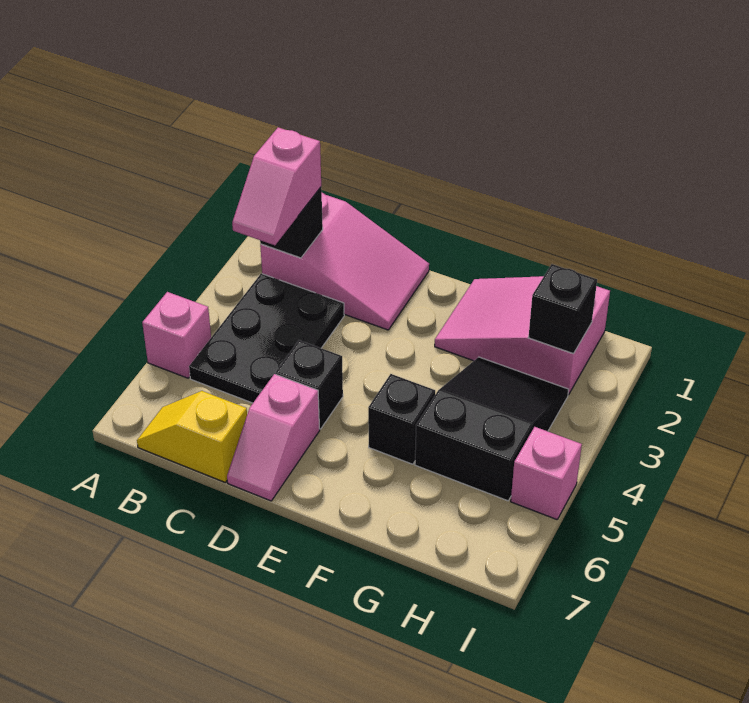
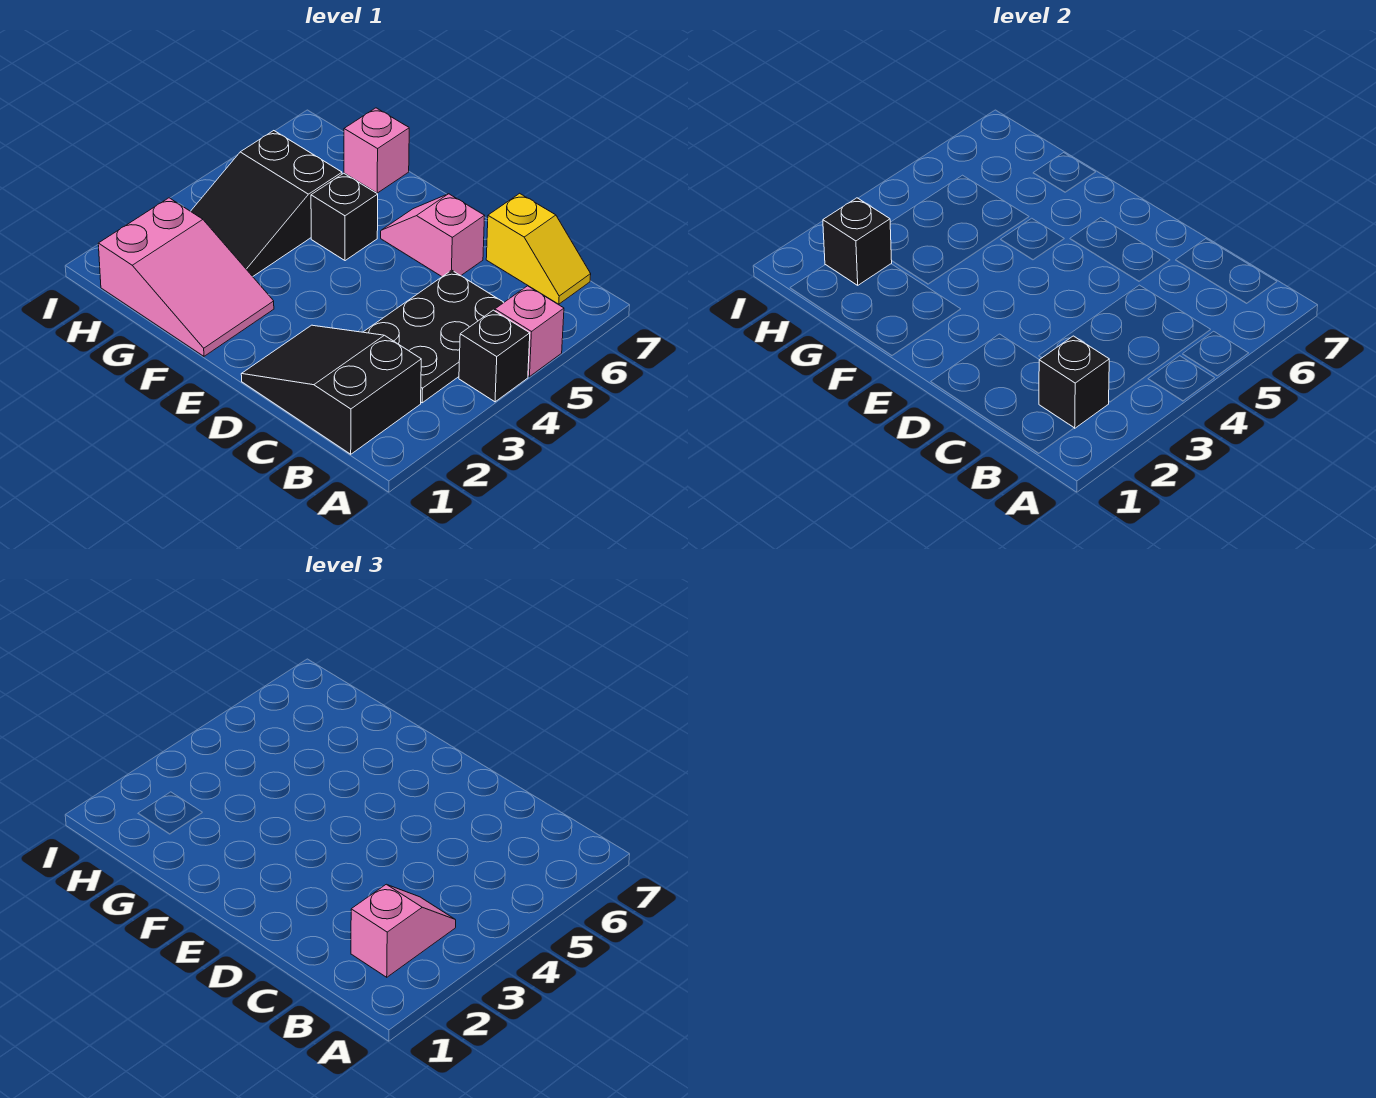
pink 2x3 slope [260,193,429,330] -> black 2x3 slope [241,325,421,454]
black 1x1 brick [276,340,343,429] -> black 1x1 brick moved to [459,310,530,402]
pink 1x2 slope [227,374,320,501] -> pink 1x2 slope turned to [381,194,485,277]
pink 1x1 brick [511,427,582,519] -> pink 1x1 brick moved to [344,108,409,193]

